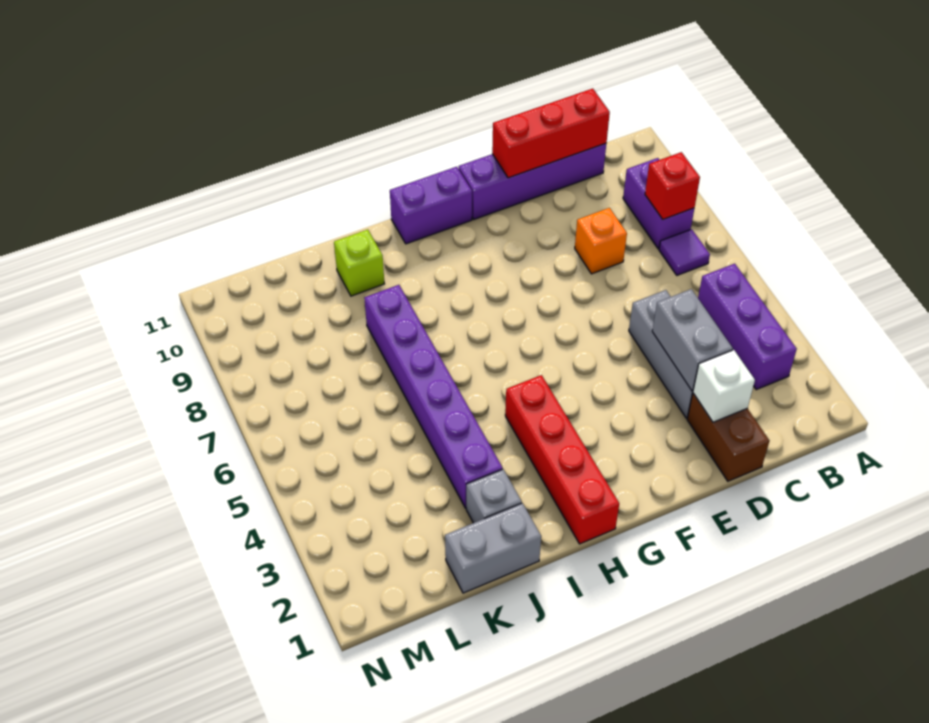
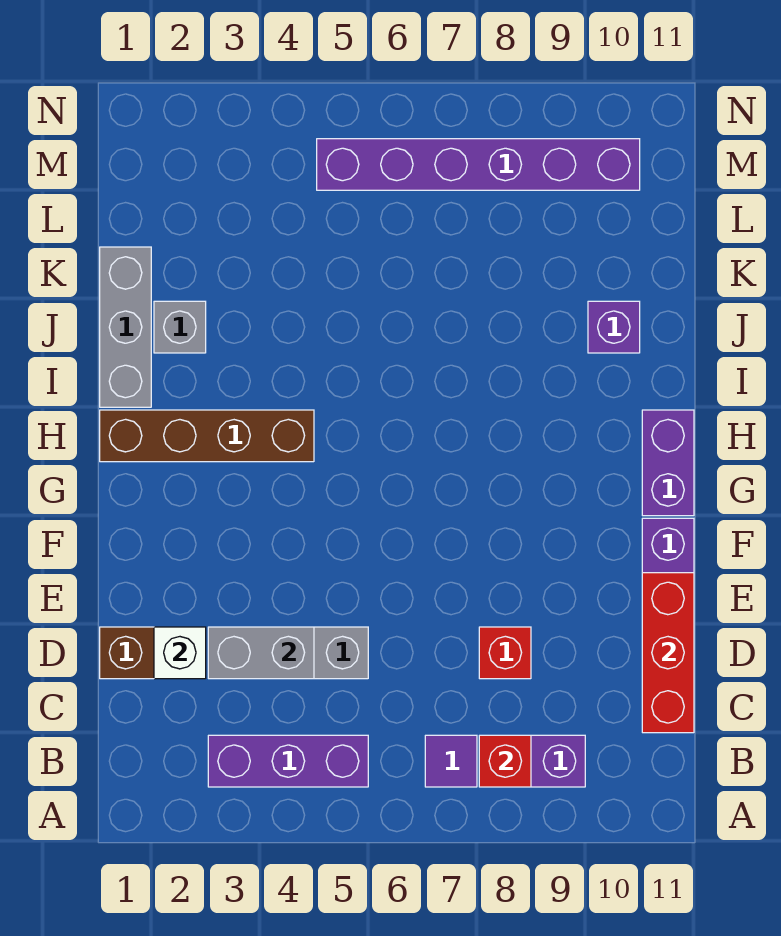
orange 1x1 brick [575,208,627,274] -> red 1x1 brick [479,627,531,679]
red 1x4 brick [505,375,619,544] -> brown 1x4 brick [100,410,314,462]
grey 1x2 brick [445,503,541,593] -> grey 1x3 brick [100,247,151,407]
purple 1x6 brick [364,285,503,508] -> purple 1x6 brick moved to [317,139,640,190]
lime 1x1 brick [334,230,384,296] -> purple 1x1 brick [588,301,640,353]

